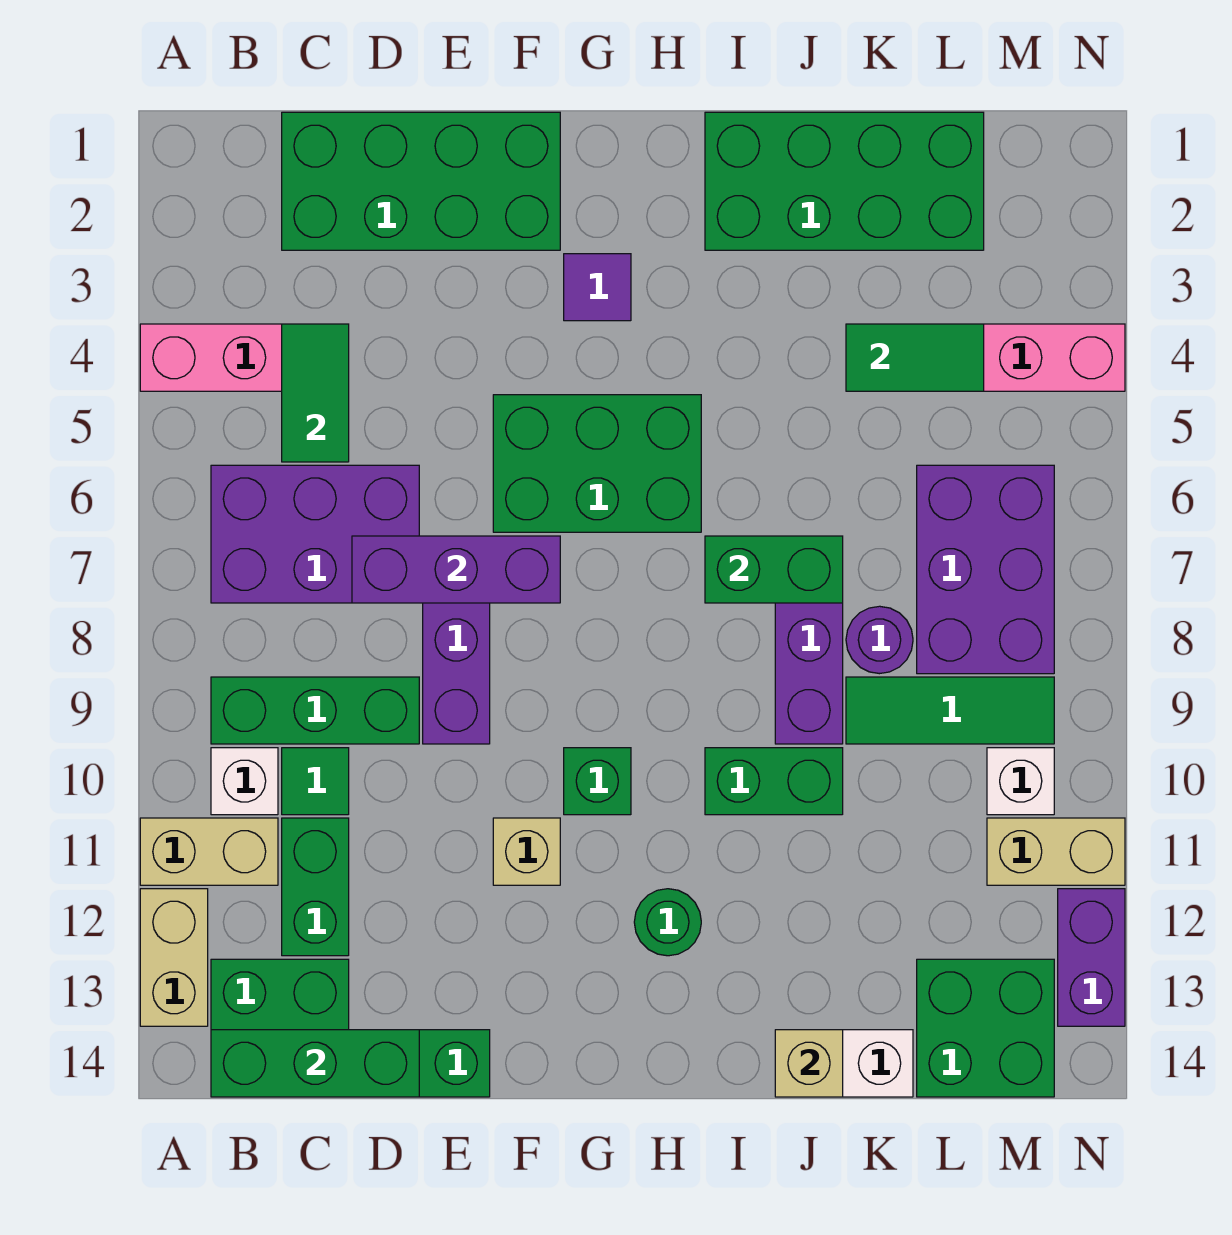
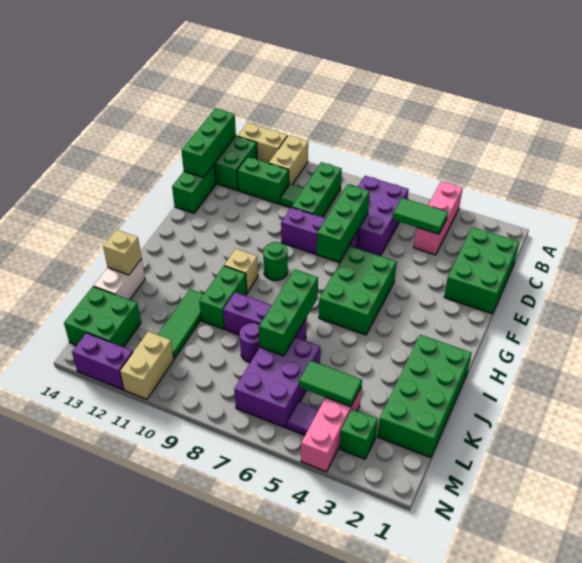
white 1x1 brick [211,748,278,815] -> none
green 2x4 brick [282,112,560,250] -> green 2x3 brick [444,227,519,314]
purple 1x3 brick [352,536,560,603] -> green 1x3 brick [317,184,370,261]
tan 1x1 brick [493,818,560,885] -> tan 1x1 brick moved to [224,249,258,293]
purple 1x1 tile [564,254,631,321] -> purple 1x1 tile moved to [287,402,319,435]
green 1x1 brick [564,748,631,815] -> green 1x1 brick moved to [340,409,378,459]
green 1x1 round brick [634,889,701,956] -> green 1x1 round brick moved to [263,242,288,281]
green 1x2 brick [705,536,843,603] -> green 1x3 brick [259,269,318,356]
green 1x2 tile [846,324,984,391] -> green 1x2 tile turned to [299,361,362,407]
green 1x3 tile [846,677,1054,744] -> green 1x3 tile moved to [158,289,204,359]
purple 2x3 brick [917,465,1054,674] -> purple 2x3 brick turned to [234,337,320,428]
white 1x1 brick [987,748,1054,815] -> none

